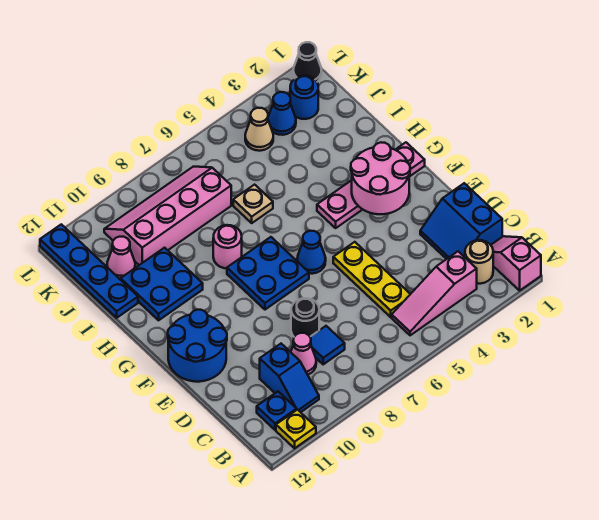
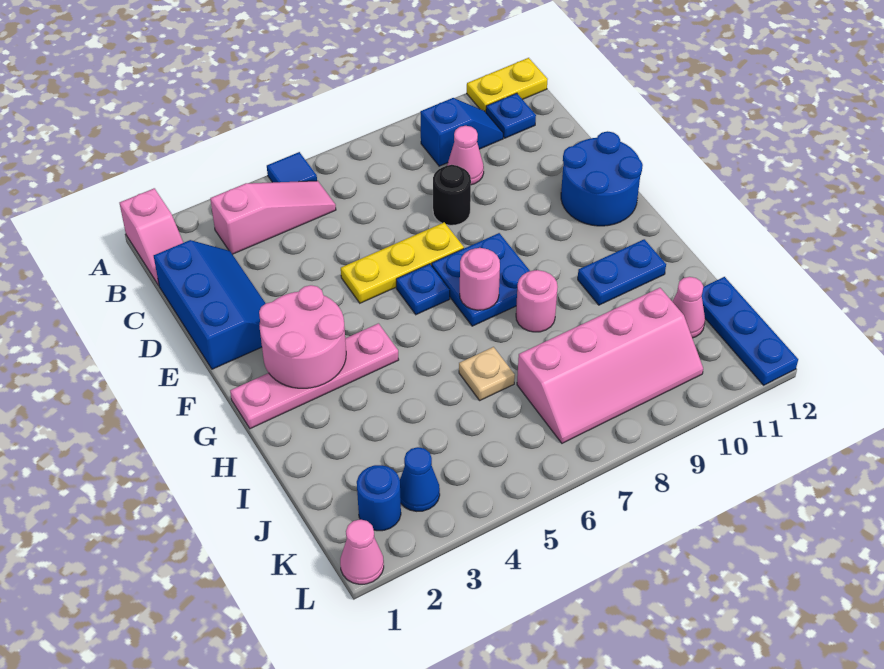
yellow 1x1 plate [276,410,316,448] -> yellow 1x2 plate [467,58,548,112]
tan 1x1 round brick [465,240,493,284] -> none
blue 1x2 slope [260,344,319,412] -> blue 1x2 slope turned to [420,98,503,166]
blue 2x2 slope [420,183,502,259] -> blue 2x3 slope [154,240,266,369]
yellow 1x3 plate [333,242,410,317] -> yellow 1x3 plate turned to [341,222,464,303]
blue 1x1 tile [310,326,345,364] -> blue 1x1 tile moved to [267,152,317,182]
blue 1x1 cone [297,231,326,274] -> blue 1x1 plate [396,264,450,315]
none -> pink 1x1 round brick [460,248,500,310]
blue 2x2 plate [121,248,203,320] -> blue 1x2 plate [578,239,666,305]
blue 1x4 plate [40,224,138,318] -> blue 1x3 plate [702,277,798,385]
tan 1x1 cone [245,108,273,151] -> none
black 1x1 cone [293,42,322,82] -> pink 1x1 cone [340,519,384,584]

